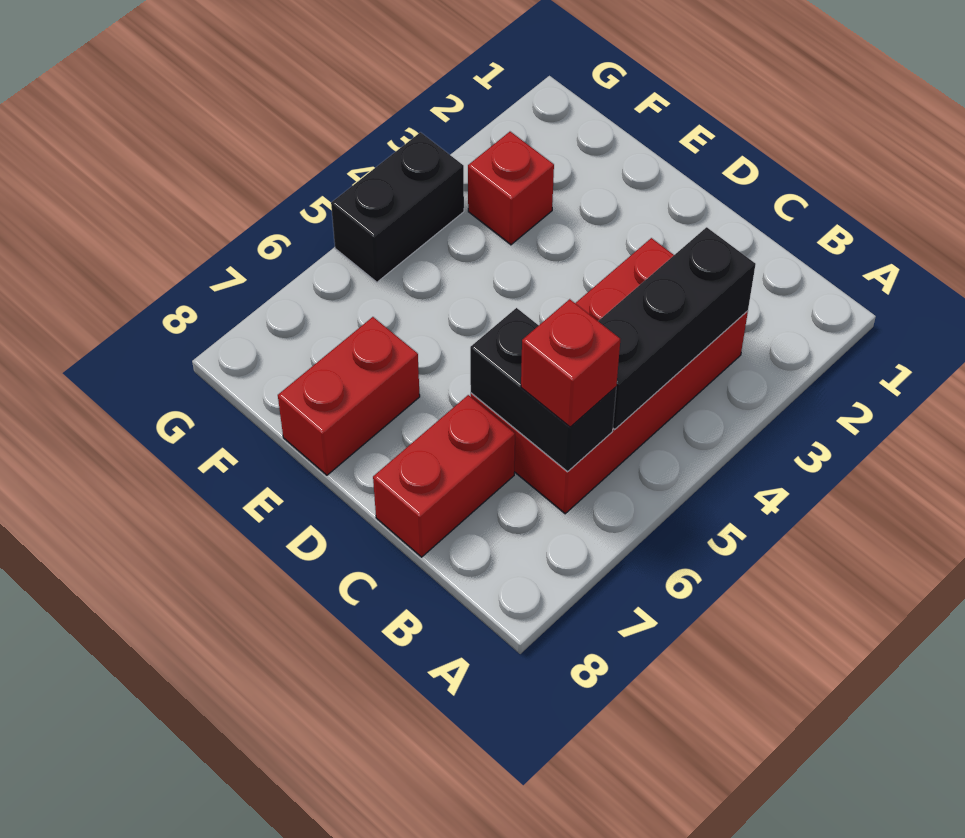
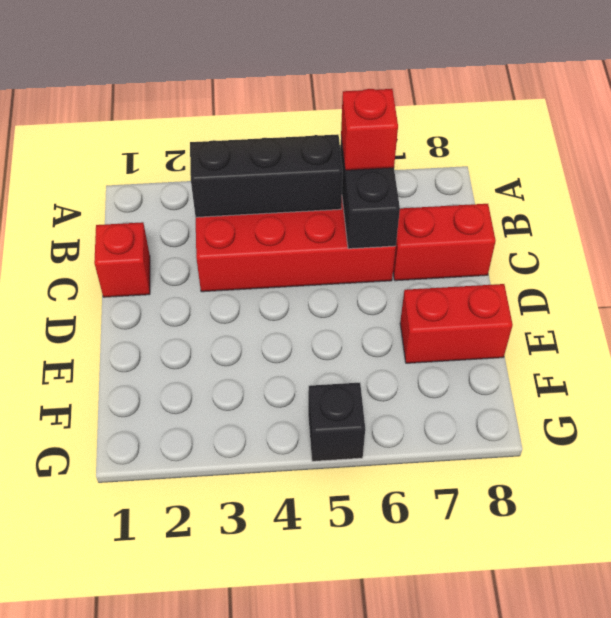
red 1x1 brick [468,132,554,245] -> red 1x1 brick moved to [94,222,150,297]
black 1x2 brick [331,132,464,282] -> black 1x1 brick [308,383,365,461]

